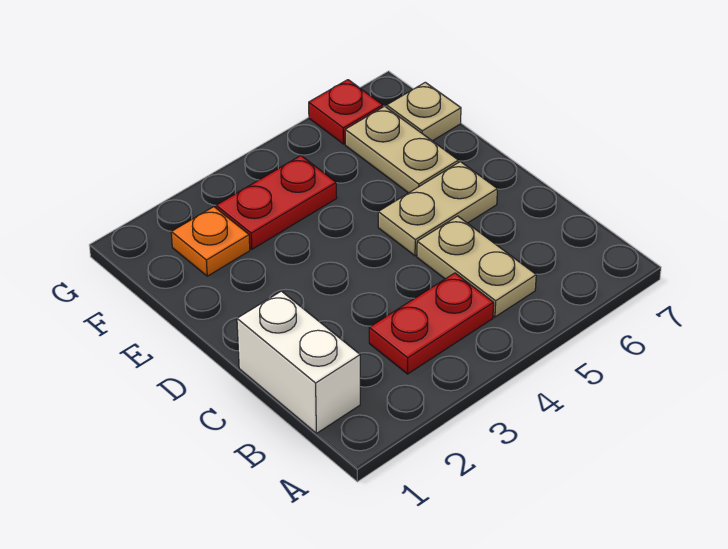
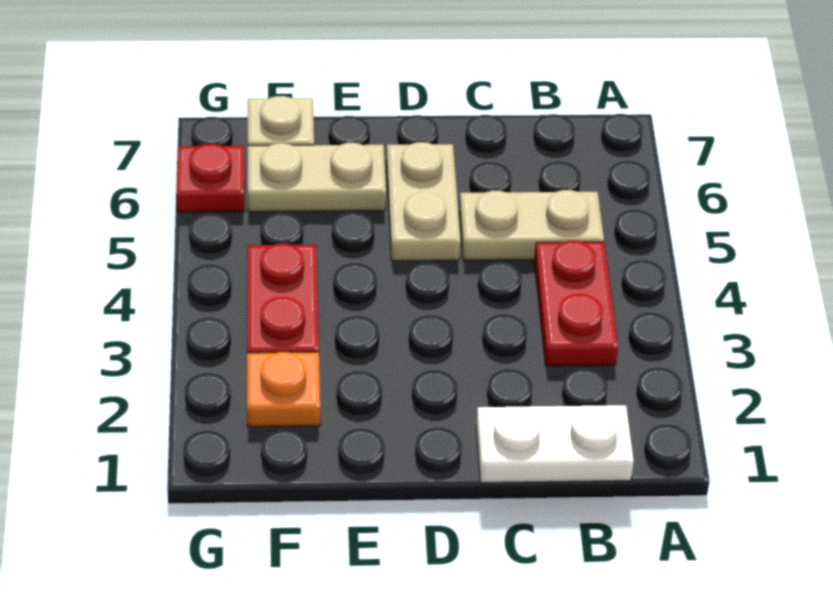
white 1x2 brick [237,291,360,433] -> white 1x2 plate [476,405,634,483]

